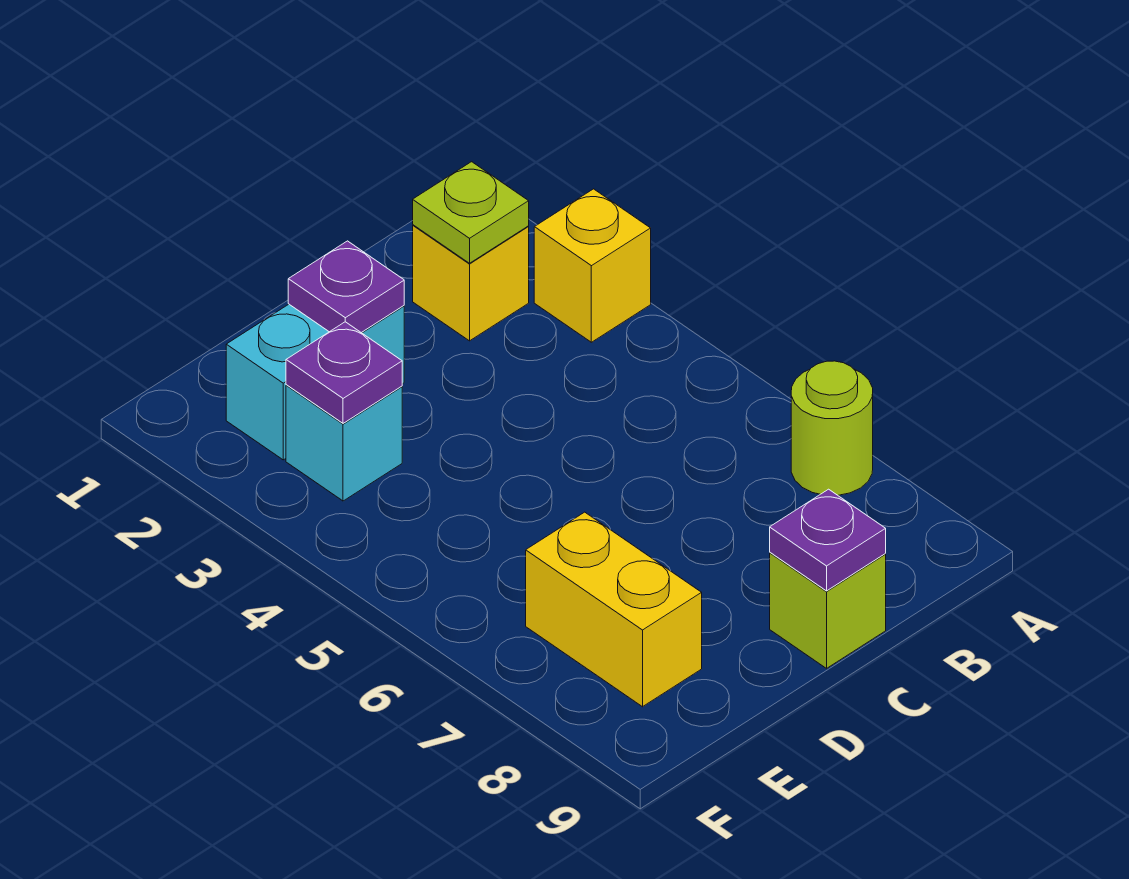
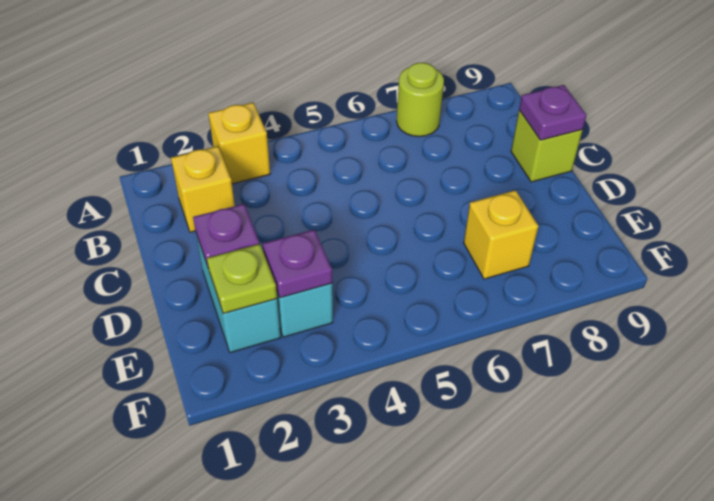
lime 1x1 plate [413,162,529,263] -> lime 1x1 plate moved to [207,244,277,314]
yellow 1x2 brick [526,512,702,707] -> yellow 1x1 brick [464,190,538,279]

